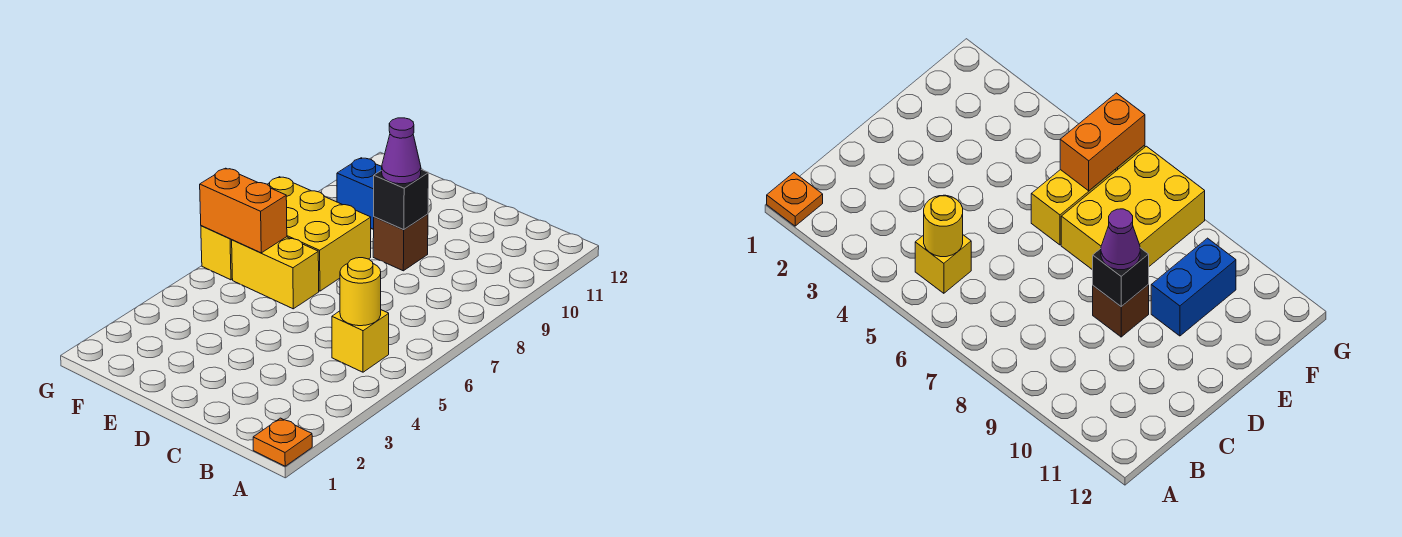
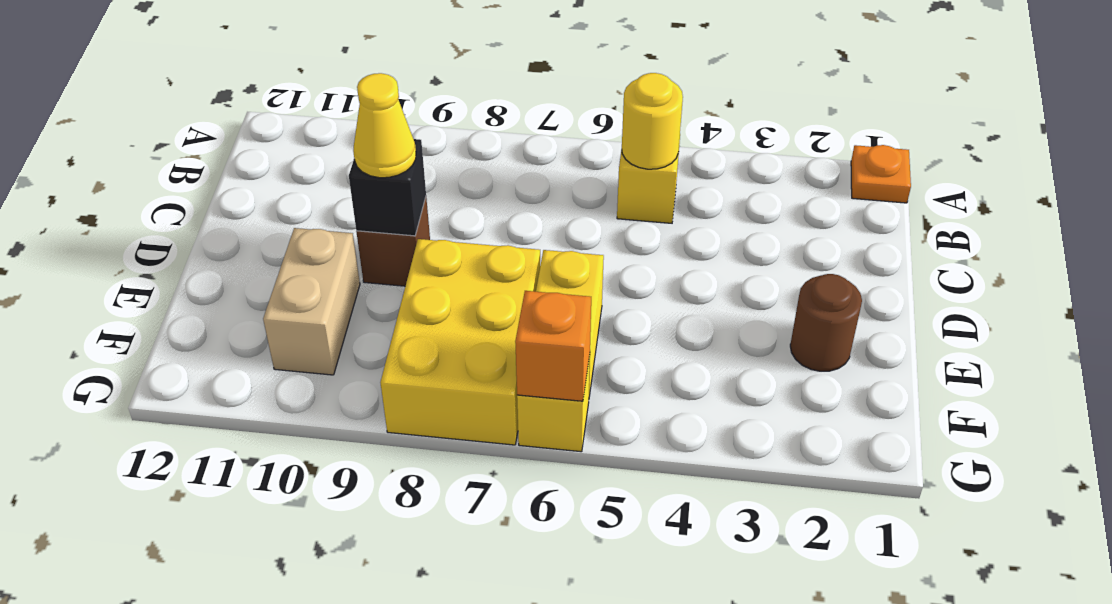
purple 1x1 cone [382,118,421,184] -> yellow 1x1 cone [353,73,416,178]
none -> brown 1x1 round brick [790,274,862,371]
blue 1x2 brick [337,158,382,229] -> tan 1x2 brick [263,228,360,375]
orange 1x2 brick [200,168,287,253] -> orange 1x1 brick [515,291,591,401]

